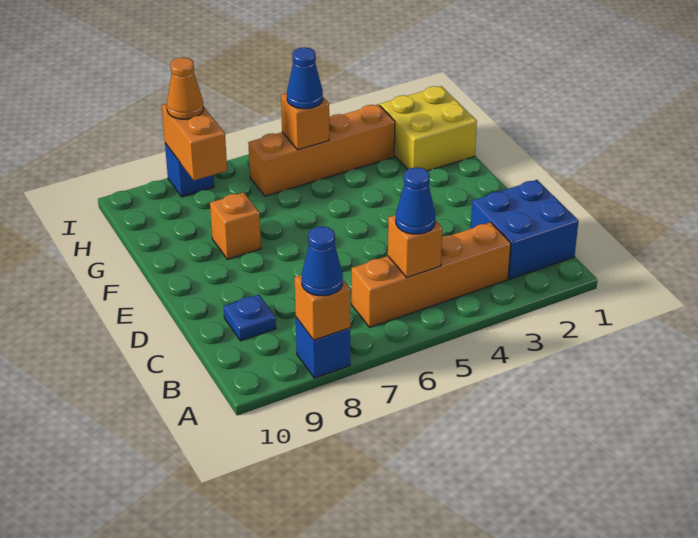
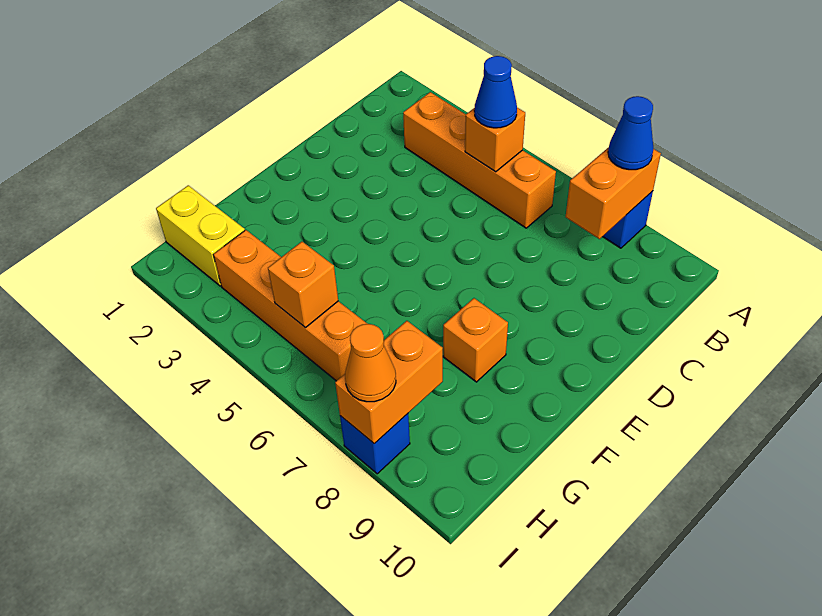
orange 1x1 brick [295,275,350,340] -> orange 1x2 brick [566,147,661,239]
blue 2x2 brick [471,180,578,279] -> none
blue 1x1 plate [224,295,276,341] -> none
yellow 2x2 brick [380,86,477,171] -> yellow 1x2 brick [156,185,245,286]
blue 1x1 cone [287,47,323,109] -> none

